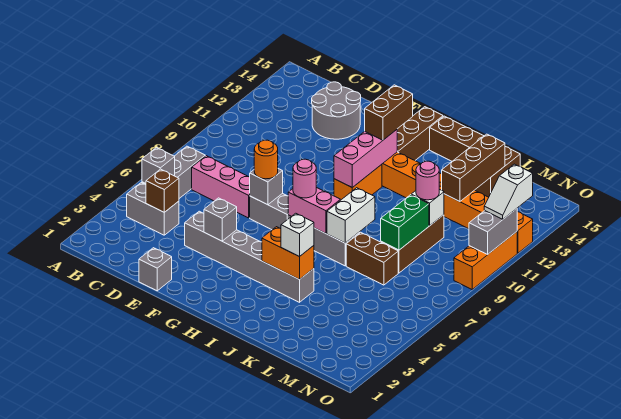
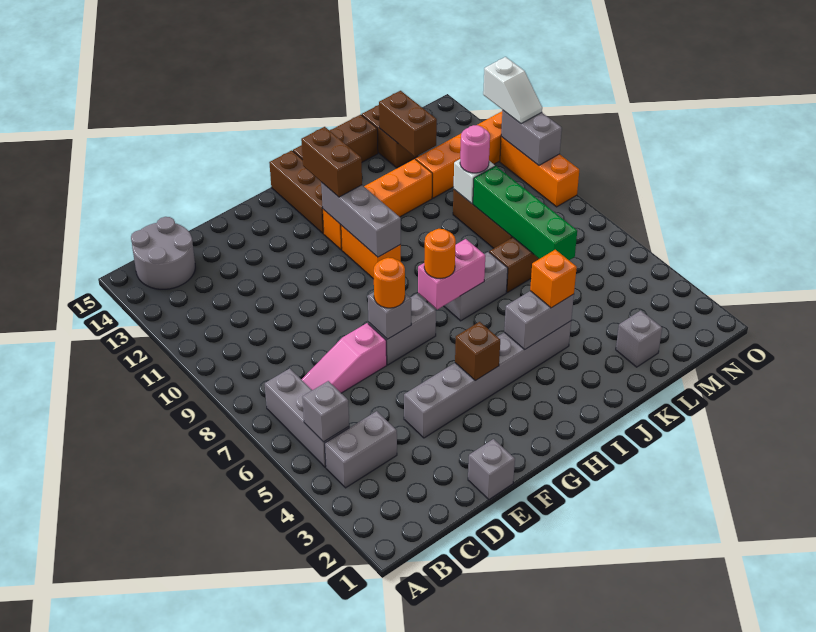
brown 1x1 brick [146,169,179,212] -> brown 1x1 brick moved to [455,322,500,381]
pink 1x3 brick [192,156,250,218] -> pink 1x3 slope [301,323,387,393]
grey 2x2 round brick [312,82,361,139] -> grey 2x2 round brick moved to [131,217,195,289]
grey 1x1 brick [204,198,237,241] -> grey 1x1 brick moved to [616,311,662,367]
pink 1x1 round brick [293,159,316,198] -> orange 1x1 round brick [424,229,456,279]
pink 1x3 brick [334,130,397,188] -> grey 1x3 brick [321,182,401,257]
orange 1x2 brick [262,227,314,280] -> grey 1x2 brick [504,291,574,349]
white 1x1 brick [281,213,314,257] -> orange 1x1 brick [530,250,577,308]
white 1x2 brick [327,188,375,243] -> none
green 1x2 brick [381,195,429,250] -> green 1x4 brick [473,166,577,260]
brown 1x3 brick [442,134,505,202] -> brown 1x2 brick [379,91,437,157]

